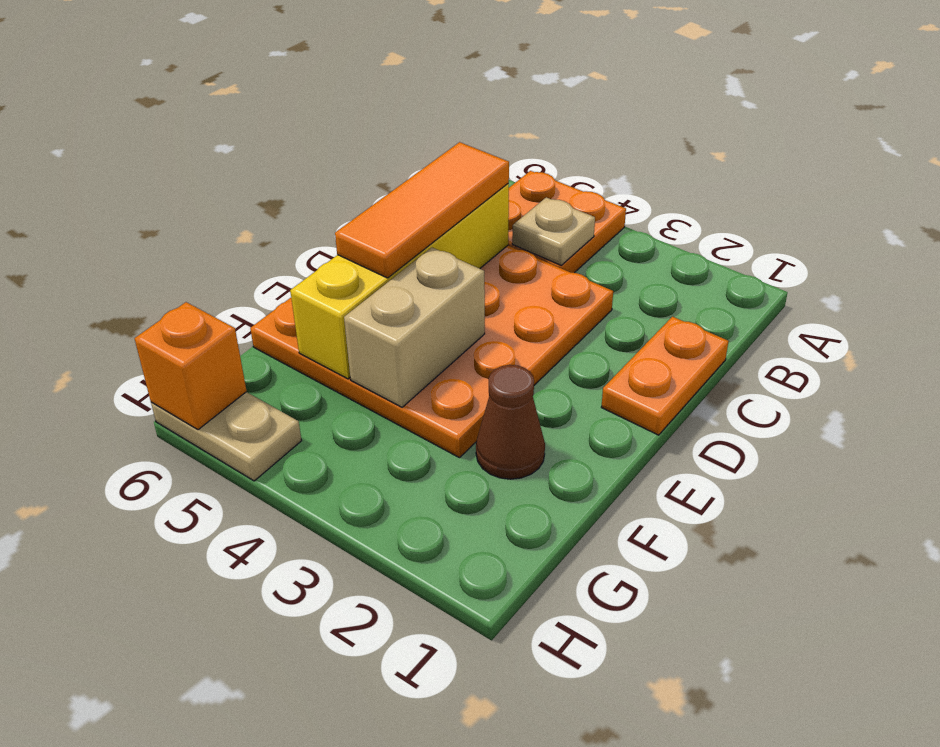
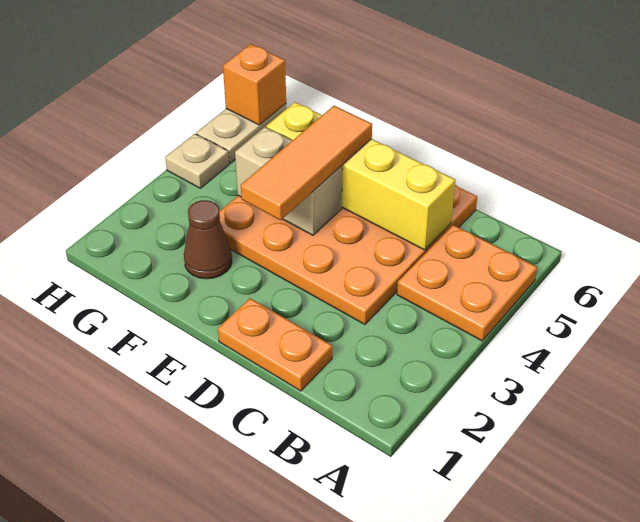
tan 1x1 plate [512,197,595,265] -> tan 1x1 plate moved to [165,134,229,188]
orange 1x3 tile [335,142,509,278] -> orange 1x3 tile turned to [241,106,372,220]

